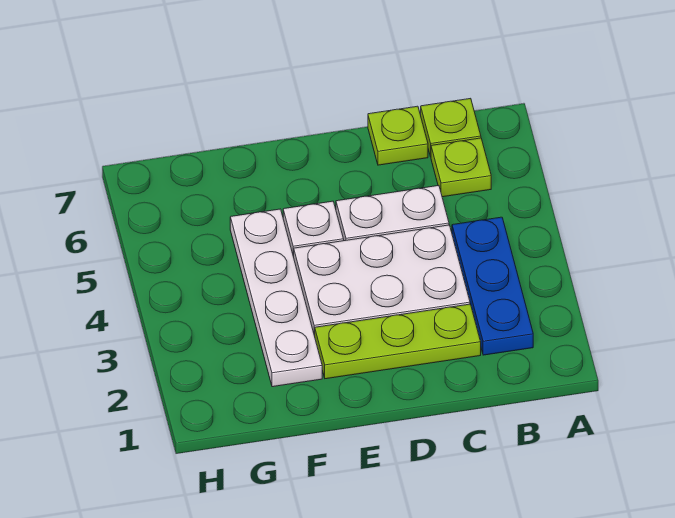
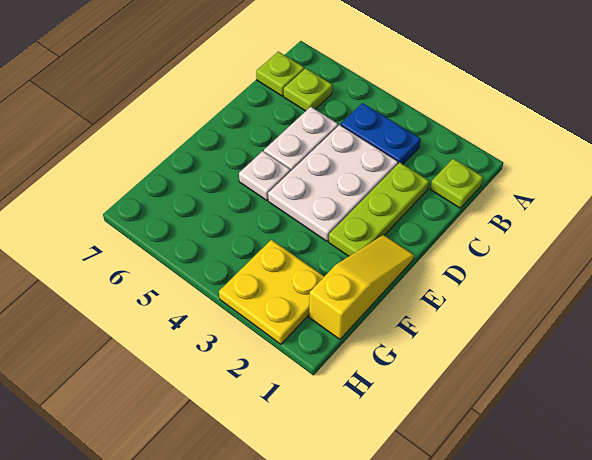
blue 1x3 plate [452,217,533,355] -> blue 1x2 plate [341,103,421,164]
lime 1x1 plate [368,106,428,165] -> lime 1x1 plate moved to [430,159,483,208]
none -> yellow 1x3 slope [309,235,414,339]
white 1x4 plate [230,209,322,387] -> none
none -> yellow 2x2 plate [219,240,324,344]

